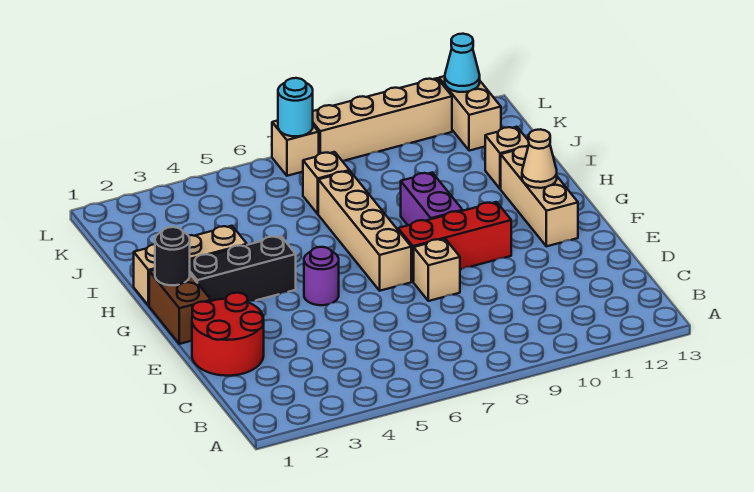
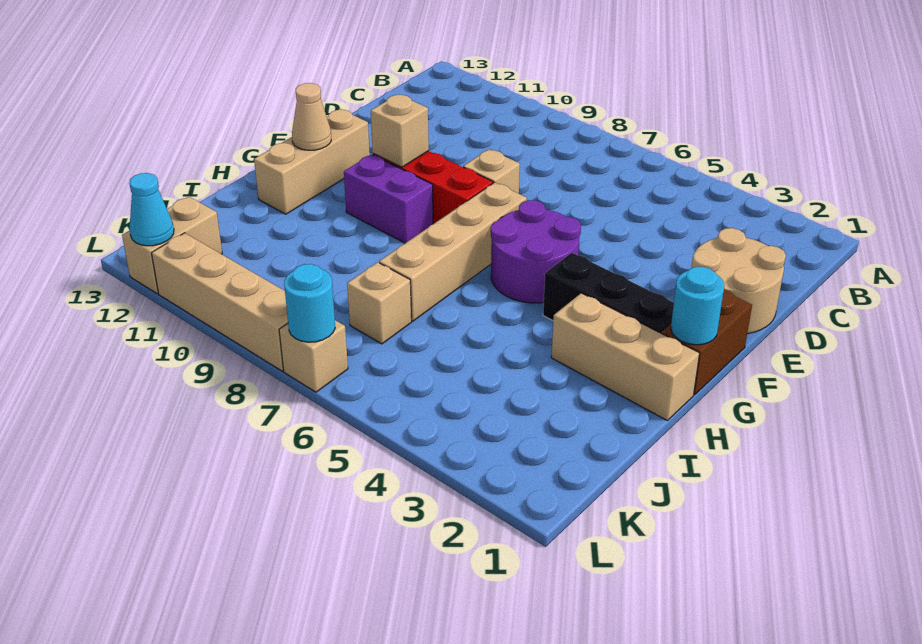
red 2x2 round brick [192,293,264,376] -> tan 2x2 round brick [692,228,786,334]
purple 1x1 round brick [304,247,339,305] -> purple 2x2 round brick [491,200,581,303]
black 1x1 round brick [155,227,190,285] -> cyan 1x1 round brick [671,267,724,345]
purple 1x2 brick [401,173,463,225] -> purple 1x2 brick turned to [344,154,433,243]
tan 1x1 brick [485,127,529,189] -> tan 1x1 brick moved to [371,94,429,167]

